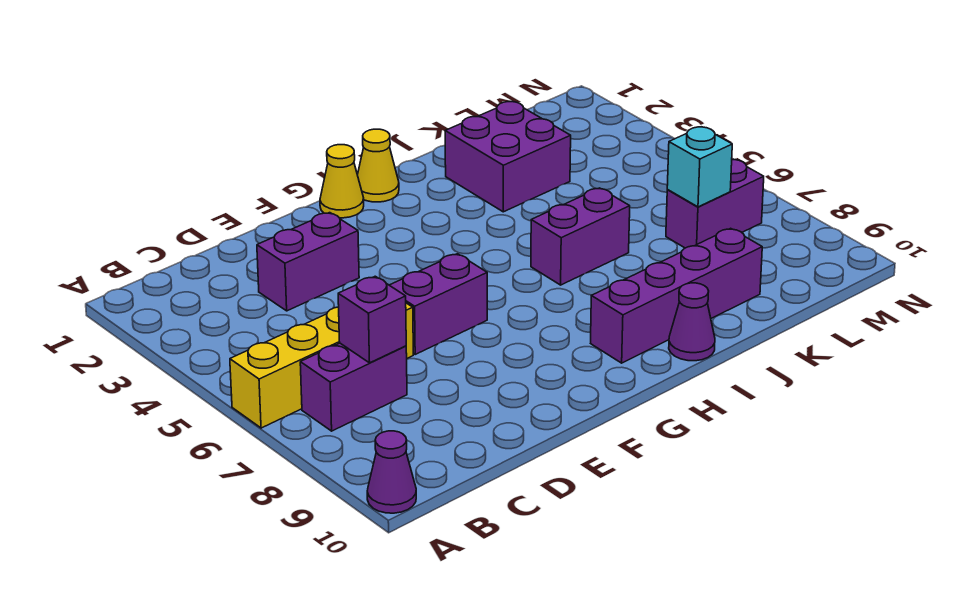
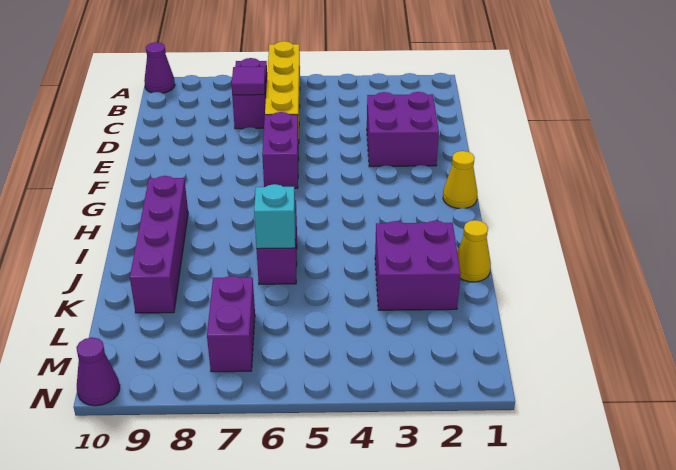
purple 1x1 brick [338,276,406,363] -> purple 1x1 tile [231,67,266,95]
purple 1x2 brick [257,213,359,311] -> purple 2x2 brick [367,92,439,167]
yellow 1x1 cone [358,129,399,202] -> yellow 1x1 cone moved to [457,220,491,282]
purple 1x1 cone [669,283,715,361] -> purple 1x1 cone moved to [76,337,120,406]
cyan 1x1 brick [667,127,732,207] -> cyan 1x1 brick moved to [254,184,295,249]

